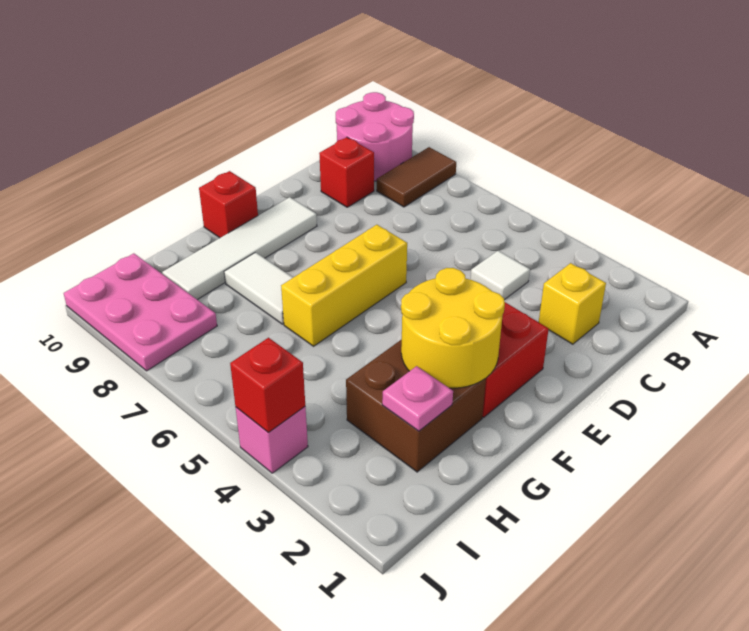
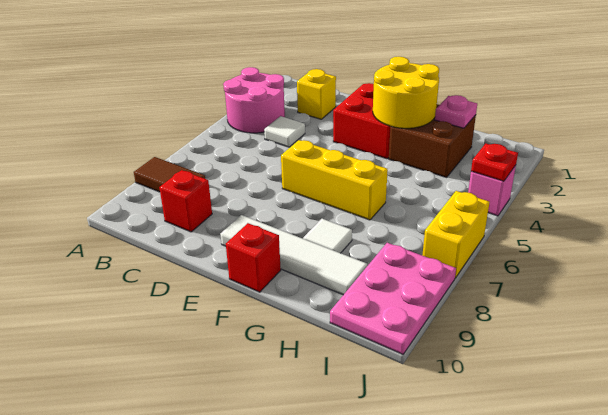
pink 2x2 round brick [336,92,414,181] -> pink 2x2 round brick moved to [223,67,285,133]
white 1x2 tile [224,253,293,324] -> white 1x1 tile [303,219,352,253]
red 1x1 brick [230,338,305,432] -> red 1x1 plate [471,144,518,181]
none -> yellow 1x2 brick [422,191,490,278]

